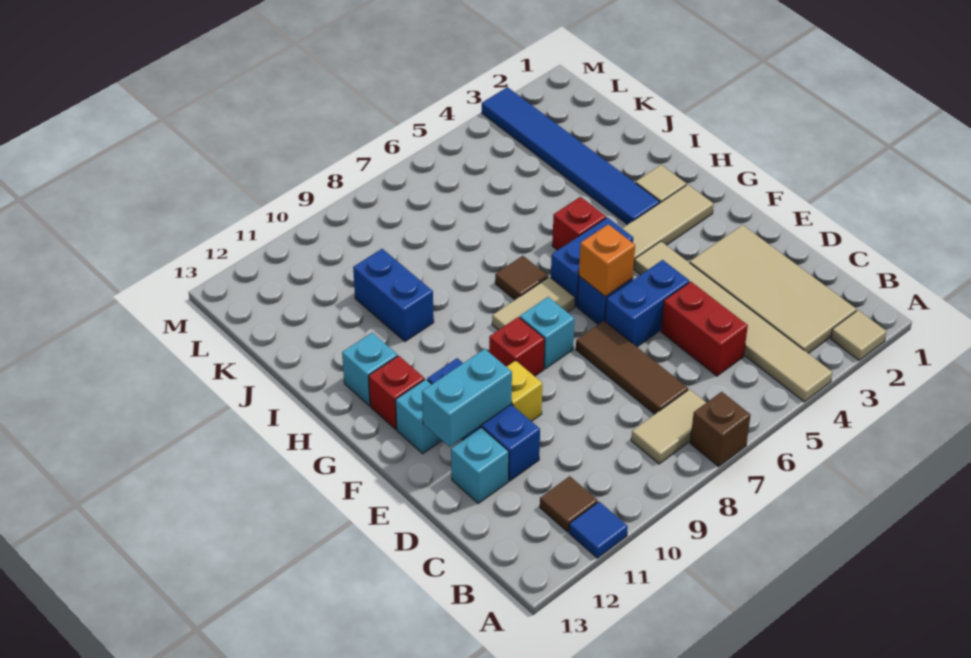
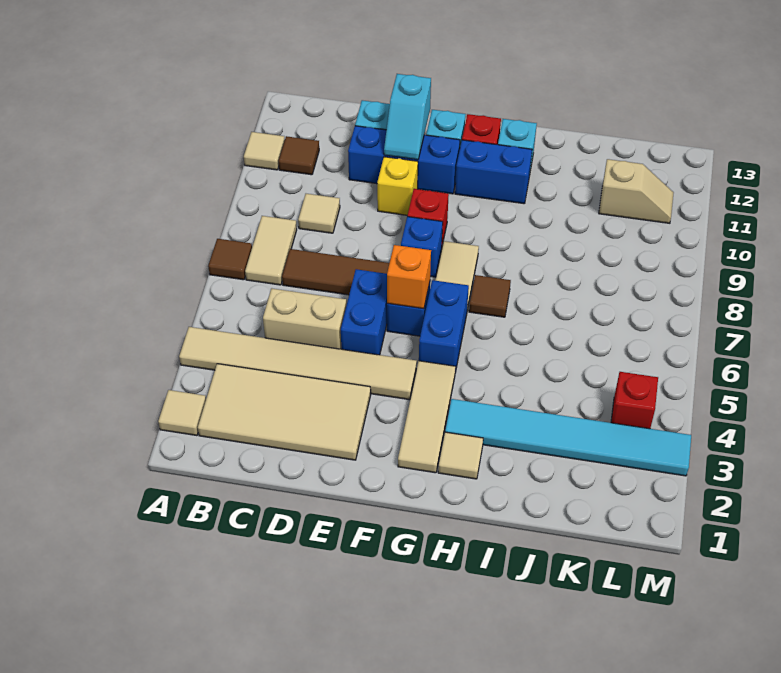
brown 1x1 brick [690,392,751,466] -> brown 1x1 tile [208,239,252,280]
blue 1x1 tile [569,502,628,558] -> tan 1x1 tile [244,132,285,170]
red 1x2 brick [661,282,748,376] -> tan 1x2 brick [263,288,346,349]
none -> tan 1x1 tile [298,194,340,233]
cyan 1x2 brick [422,349,512,447] -> cyan 1x2 slope [384,74,431,160]
cyan 1x1 brick [520,297,575,369] -> blue 1x1 brick [401,217,443,277]
blue 1x6 tile [482,87,660,225] -> cyan 1x6 tile [445,399,691,476]
red 1x1 brick [552,197,606,250] -> red 1x1 brick moved to [611,372,658,429]
blue 1x2 brick [353,249,434,341] -> blue 1x2 brick moved to [455,140,532,204]
none -> tan 1x2 slope [599,159,674,223]

